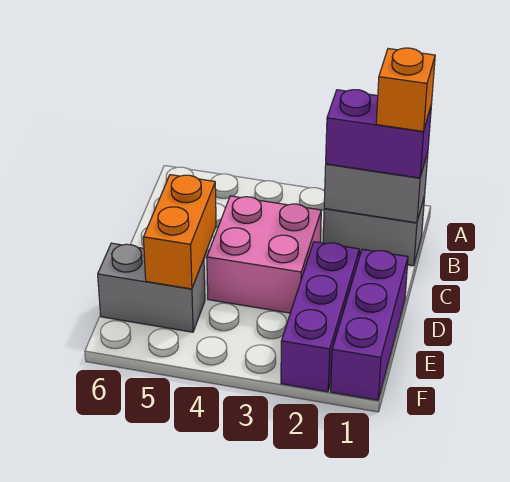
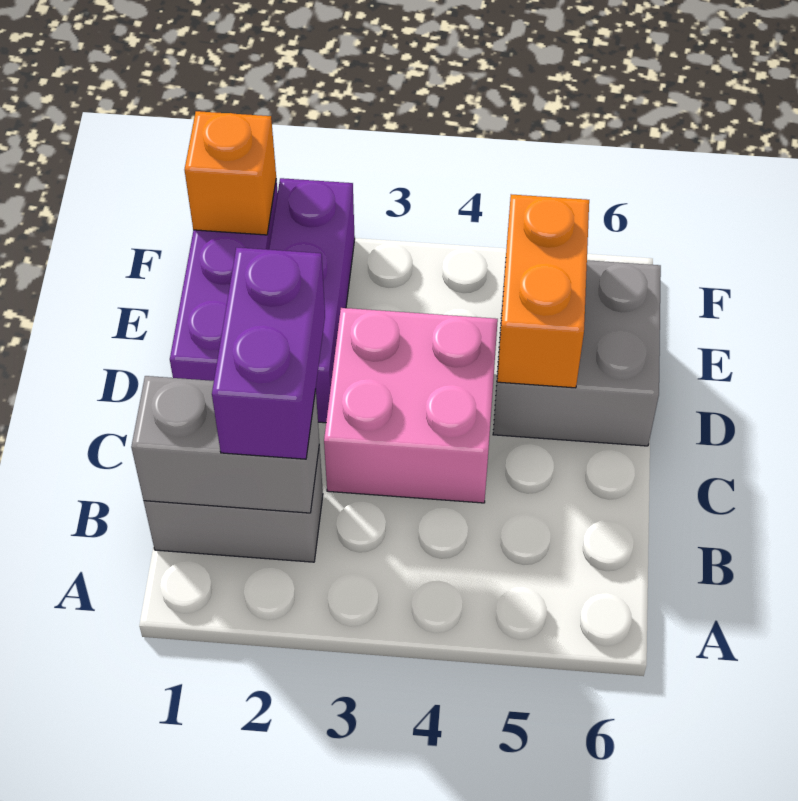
purple 1x2 brick [326,90,432,178] -> purple 1x2 brick turned to [212,248,325,459]
orange 1x1 brick [376,48,435,132] -> orange 1x1 brick moved to [185,111,276,235]
grey 1x2 brick [98,243,205,332] -> grey 2x2 brick [493,260,661,446]

